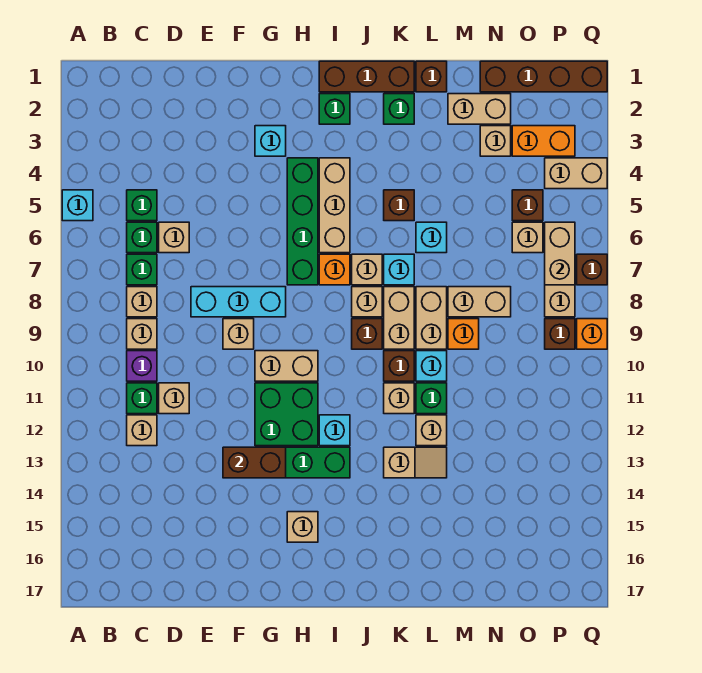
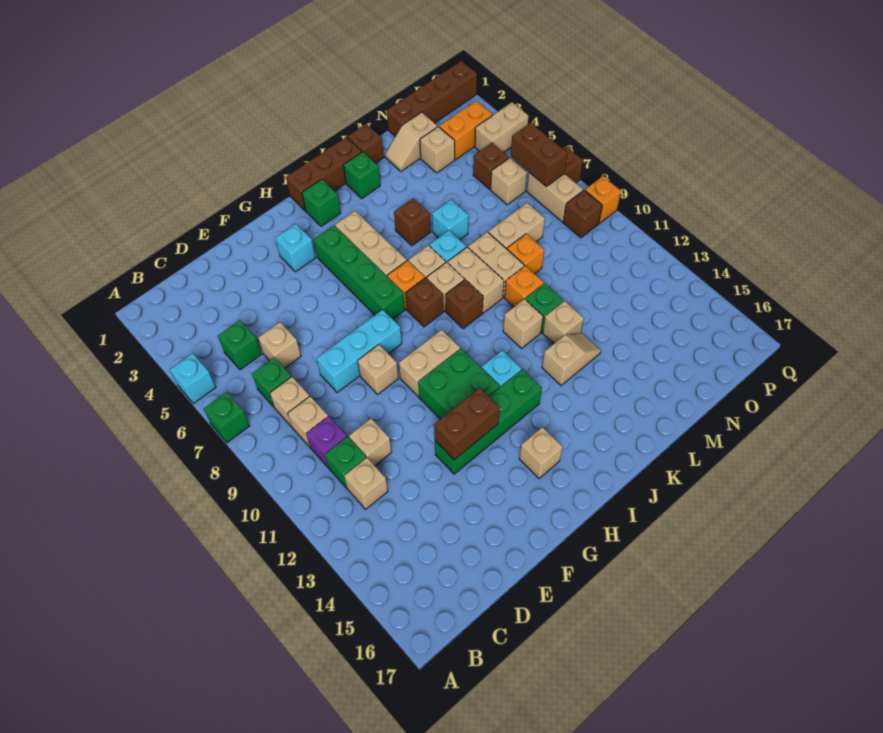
green 1x1 brick [127,222,157,253] -> green 1x1 brick moved to [204,392,249,443]
brown 1x1 brick [384,351,414,381] -> brown 1x1 brick moved to [405,278,444,327]
cyan 1x1 brick [416,351,447,381] -> orange 1x1 brick [505,266,544,307]
tan 1x2 brick [448,94,511,124] -> tan 1x2 slope [385,112,438,171]
tan 1x2 brick [545,222,575,285] -> brown 1x2 brick [511,123,567,187]

